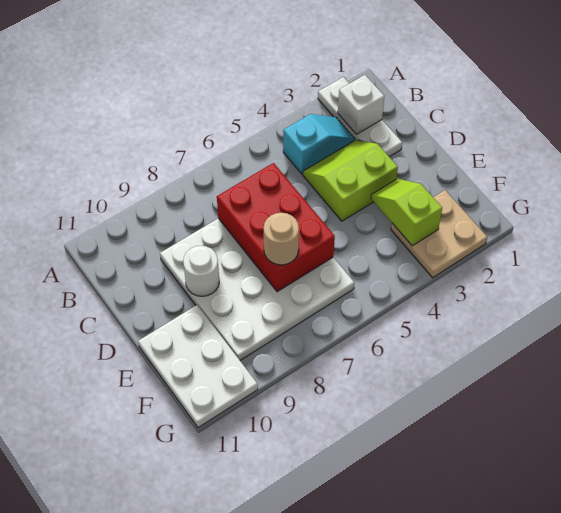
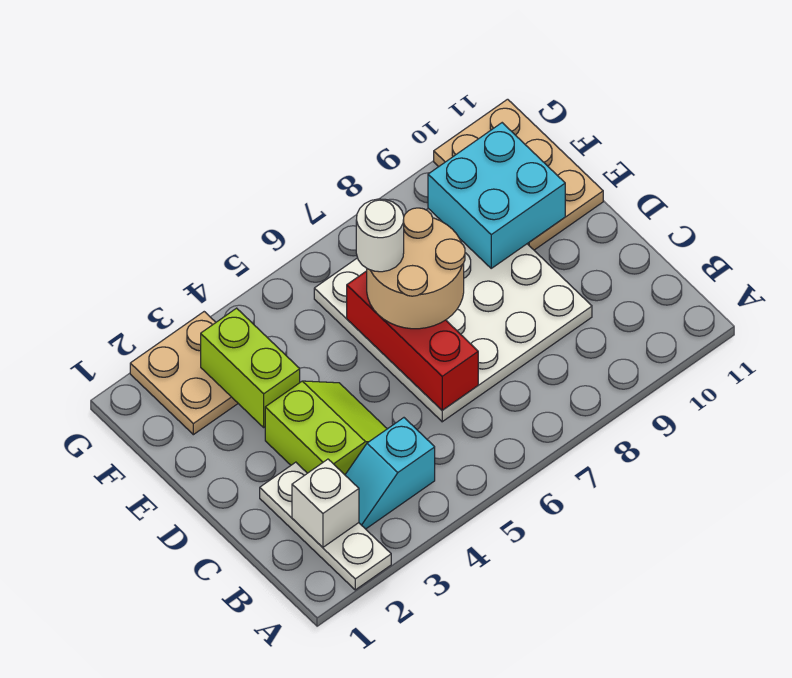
lime 2x2 slope [303,140,398,221] -> lime 2x2 slope turned to [265,381,387,475]
red 2x3 brick [217,163,335,292] -> red 1x3 brick [347,271,478,410]
white 1x1 round brick [183,246,219,296] -> white 1x1 round brick moved to [356,199,404,272]
lime 1x2 slope [371,179,442,246] -> lime 1x2 brick [201,308,300,427]
tan 1x1 round brick [264,213,299,265] -> tan 2x2 round brick [367,208,465,329]
none -> cyan 2x2 brick [428,123,565,268]
white 2x3 plate [138,305,258,428] -> tan 2x3 plate [434,99,603,250]

